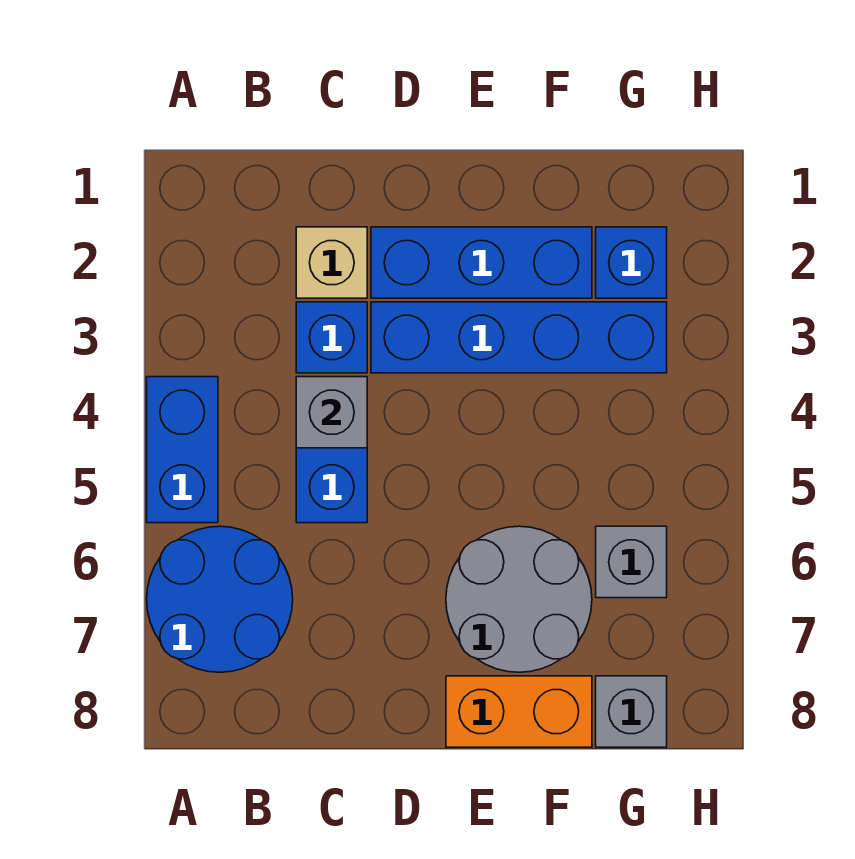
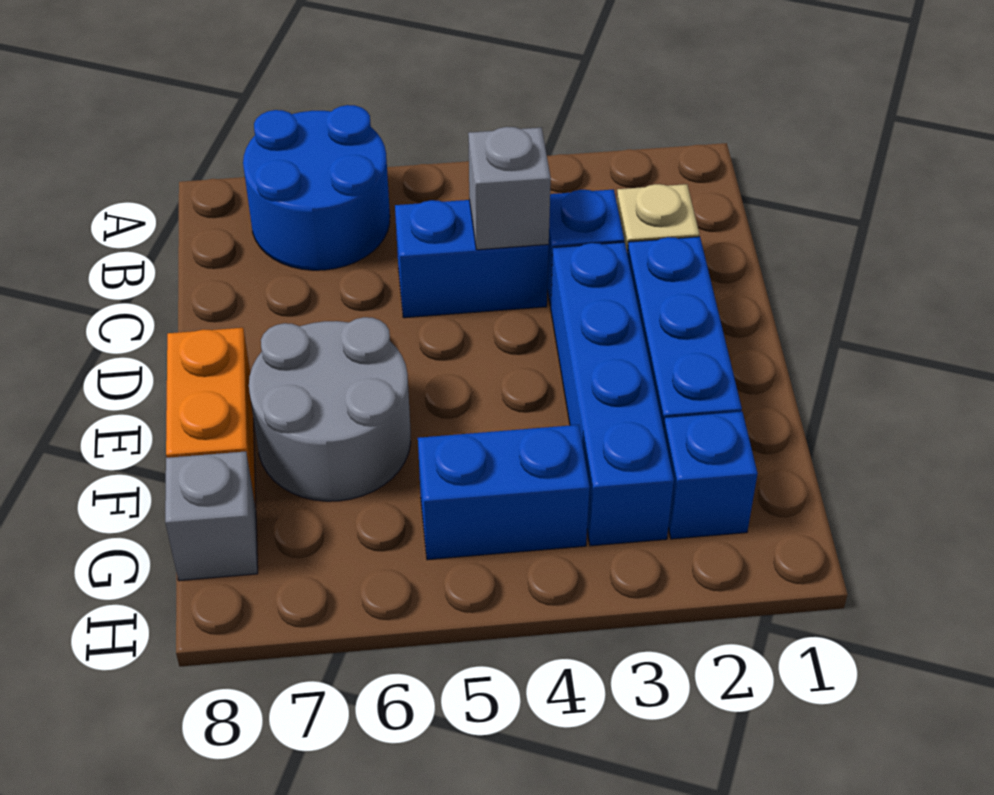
blue 1x2 brick [147,377,218,523] -> blue 1x2 brick moved to [418,425,590,560]
grey 1x1 brick [596,526,667,598] -> none

